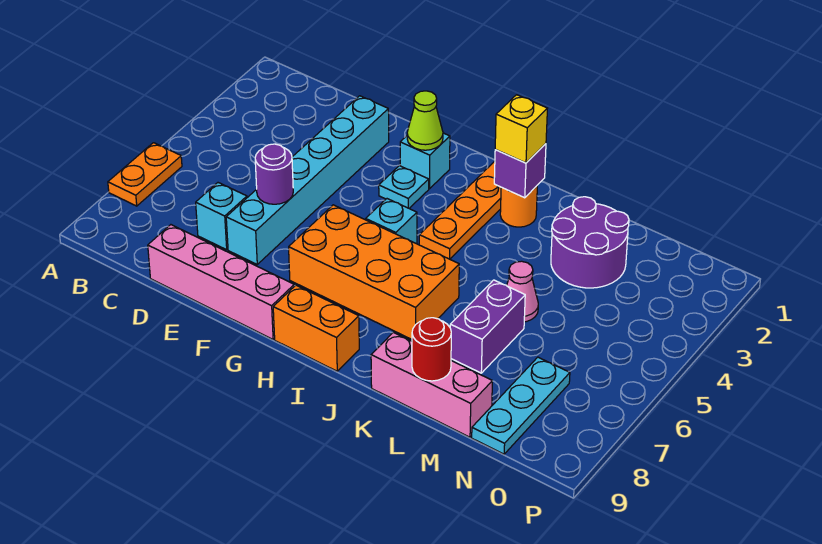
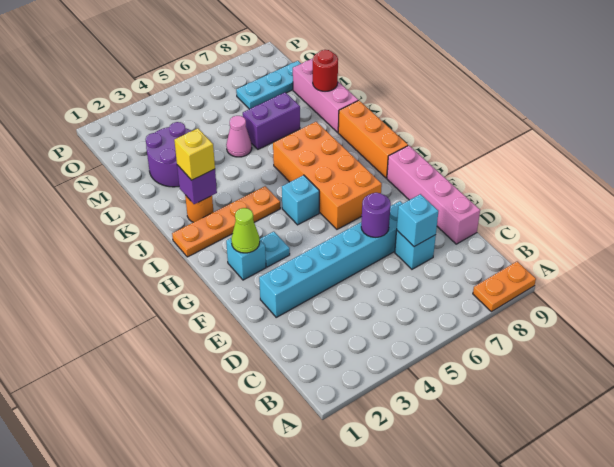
orange 1x2 plate [108,143,182,206] -> orange 1x2 plate moved to [473,261,536,312]
none -> cyan 1x1 brick [397,194,438,247]
orange 1x2 brick [273,285,359,371] -> orange 1x3 brick [338,101,408,178]

